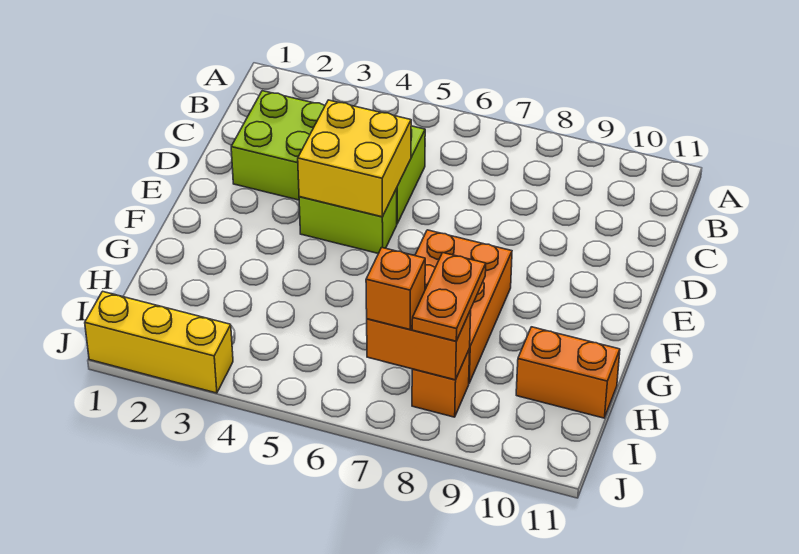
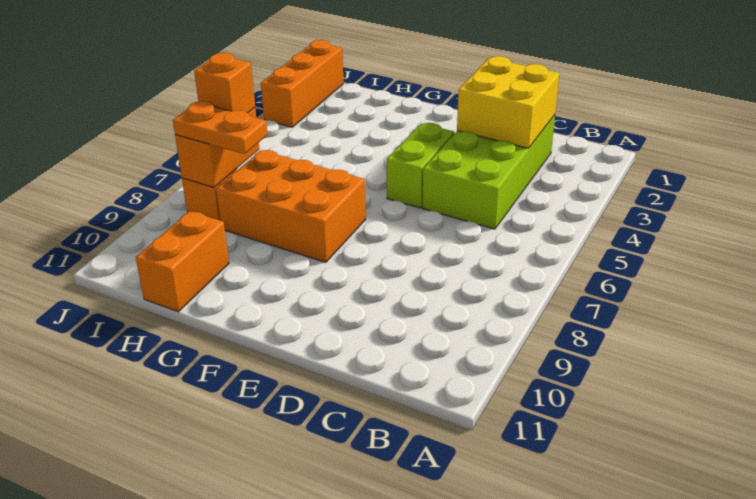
yellow 2x2 brick [298,100,411,217] -> yellow 2x2 brick moved to [457,56,560,148]
yellow 1x3 brick [85,291,233,393] -> orange 1x3 brick [261,40,344,127]

